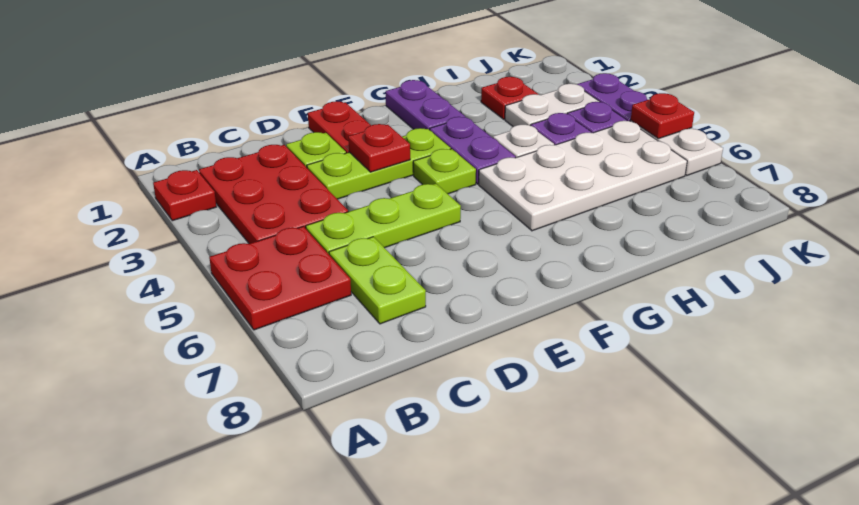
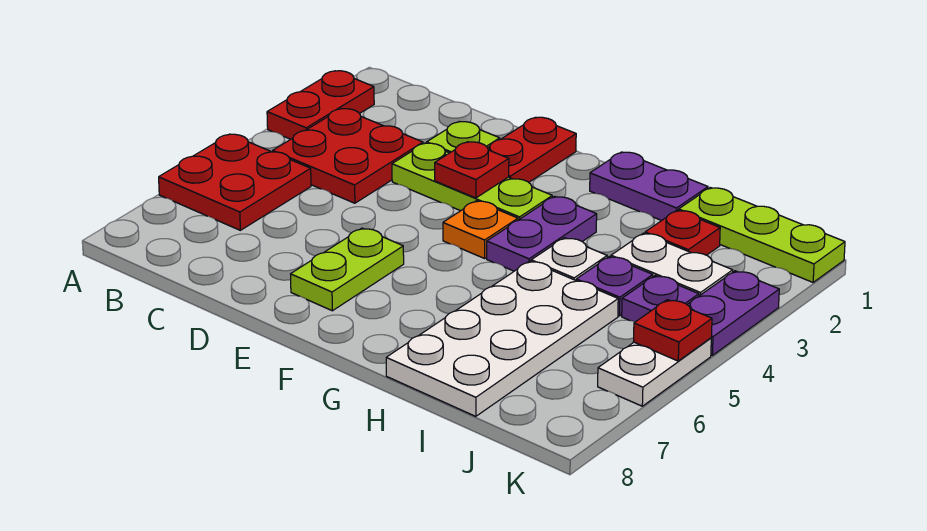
red 1x1 plate [153,170,216,221] -> red 1x2 plate [267,71,374,139]
red 2x3 plate [199,145,348,244] -> red 2x2 plate [273,109,423,203]
lime 1x3 plate [306,184,461,254] -> lime 1x3 plate moved to [679,188,845,282]
lime 1x2 plate [329,237,426,324] -> lime 1x2 plate moved to [291,228,404,311]
lime 1x1 plate [413,149,476,194] -> orange 1x1 plate [443,201,518,258]
purple 1x2 plate [386,80,465,130] -> purple 1x2 plate turned to [590,152,708,221]
white 2x4 plate [479,121,687,231] -> white 2x4 plate turned to [386,261,618,416]

